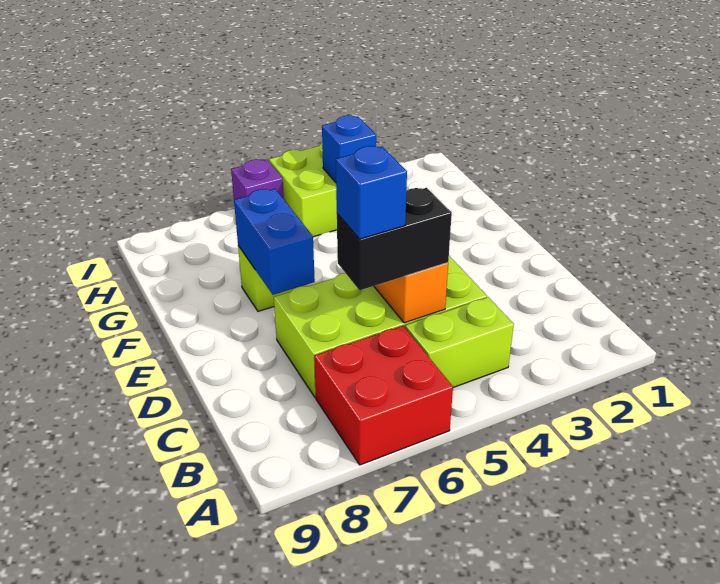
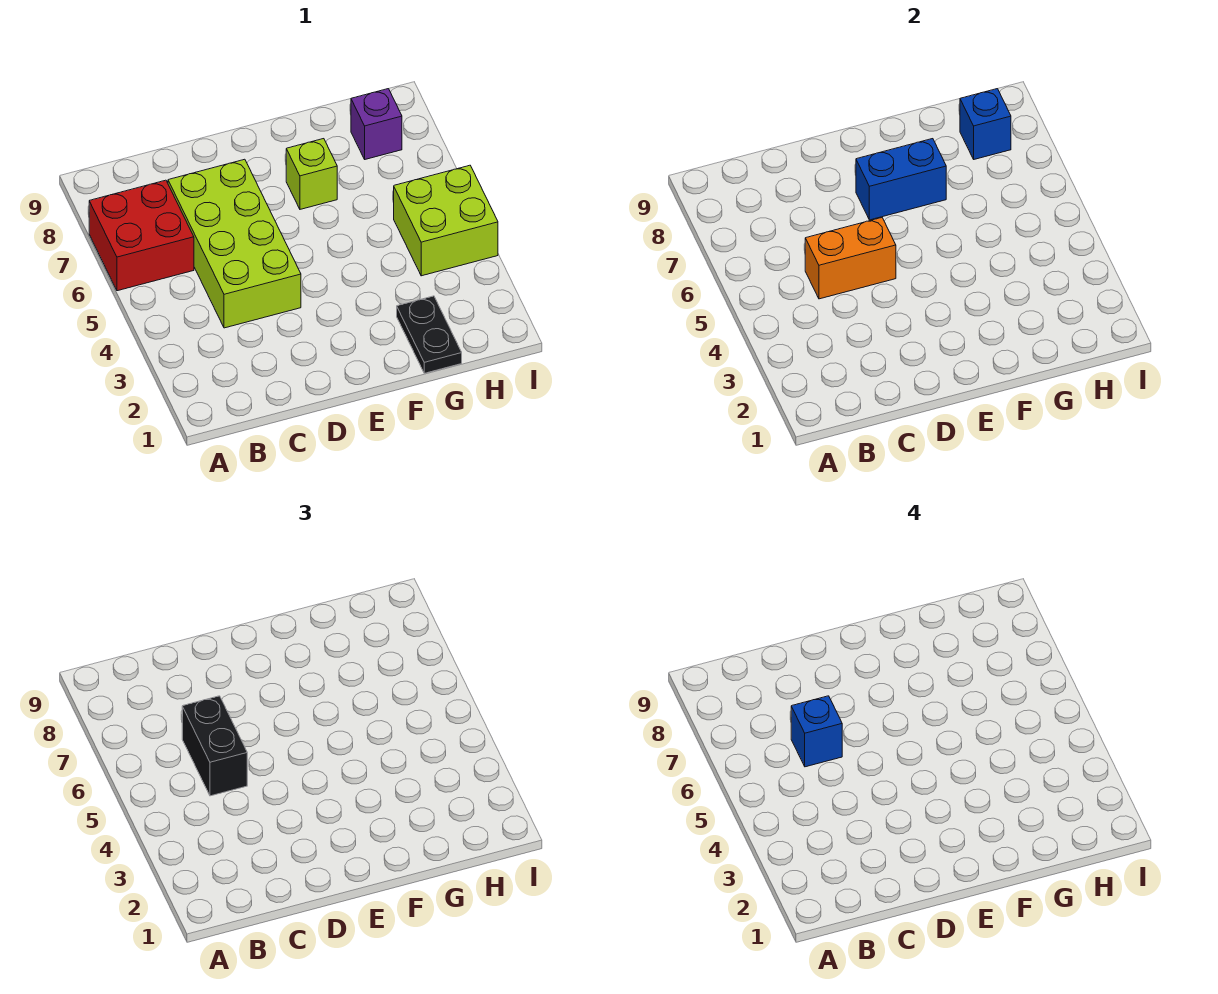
lime 1x2 brick [405,297,514,387] -> none
none -> black 1x2 plate [397,296,462,373]
blue 1x1 brick [322,116,376,182] -> blue 1x1 brick moved to [960,89,1011,159]
purple 1x1 brick [231,159,284,200] -> purple 1x1 brick moved to [351,89,402,159]

